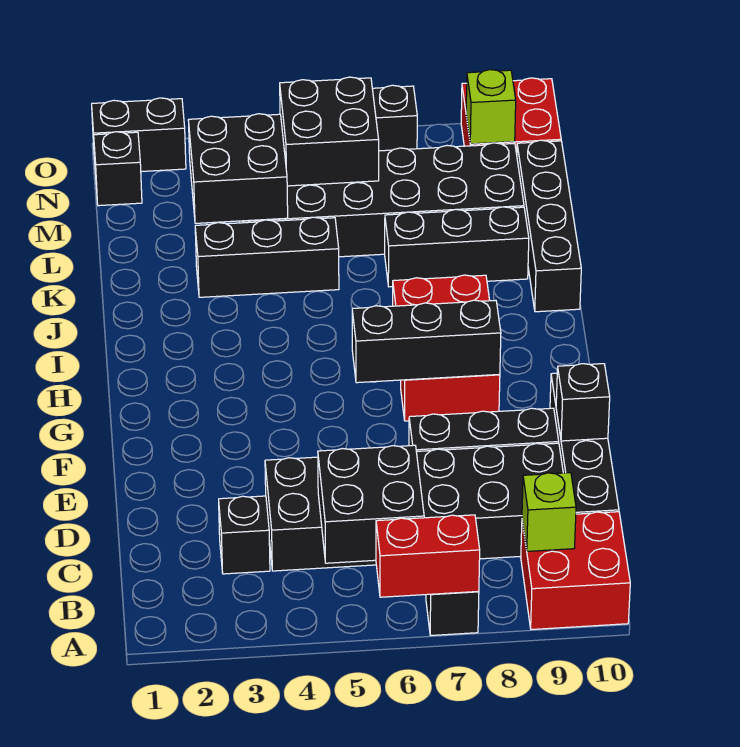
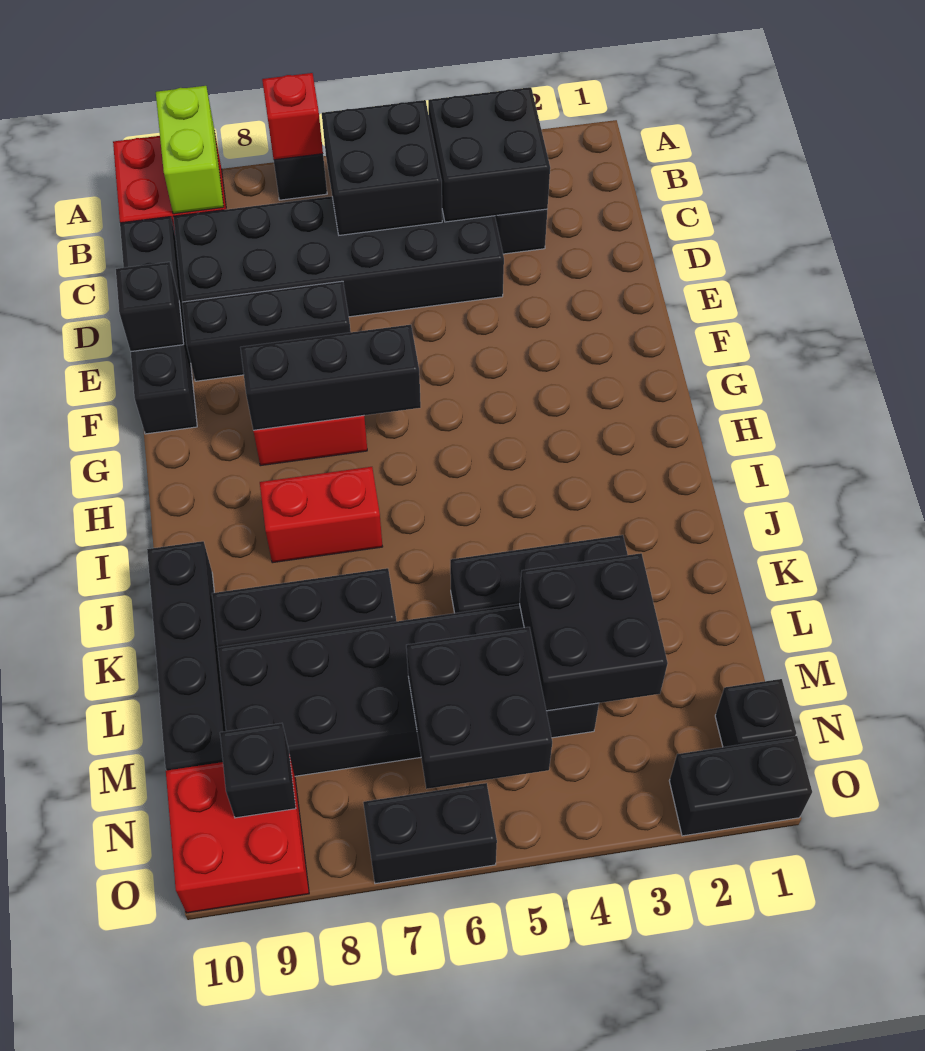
red 1x2 brick [376,515,480,597] -> red 1x1 brick [262,73,323,160]
none -> black 2x2 brick [428,87,550,222]
lime 1x1 brick [522,473,576,551] -> lime 1x2 brick [156,86,224,214]
lime 1x1 brick [466,70,516,144] -> black 1x1 brick [220,723,296,818]

